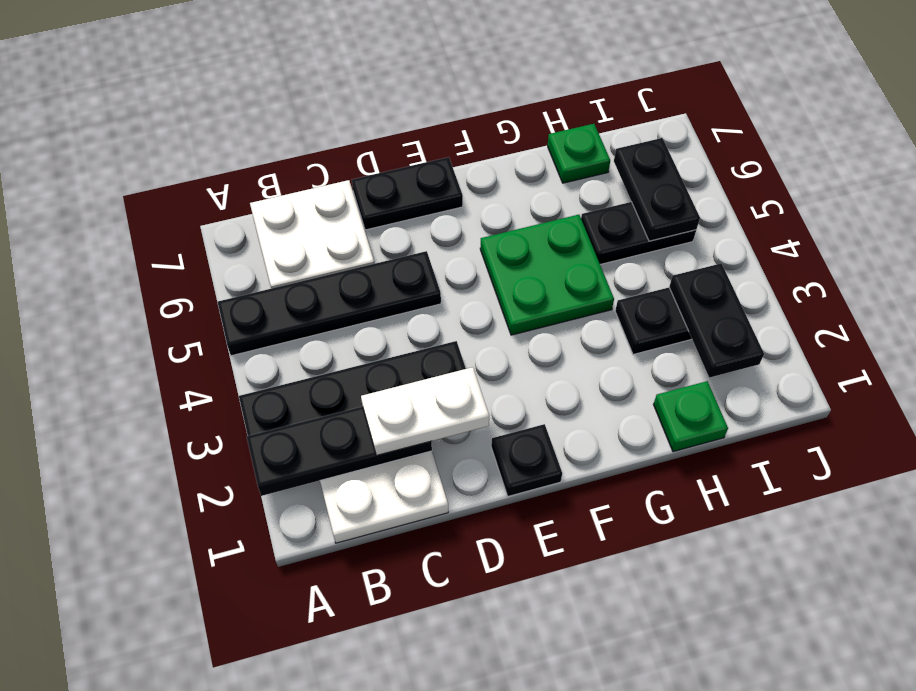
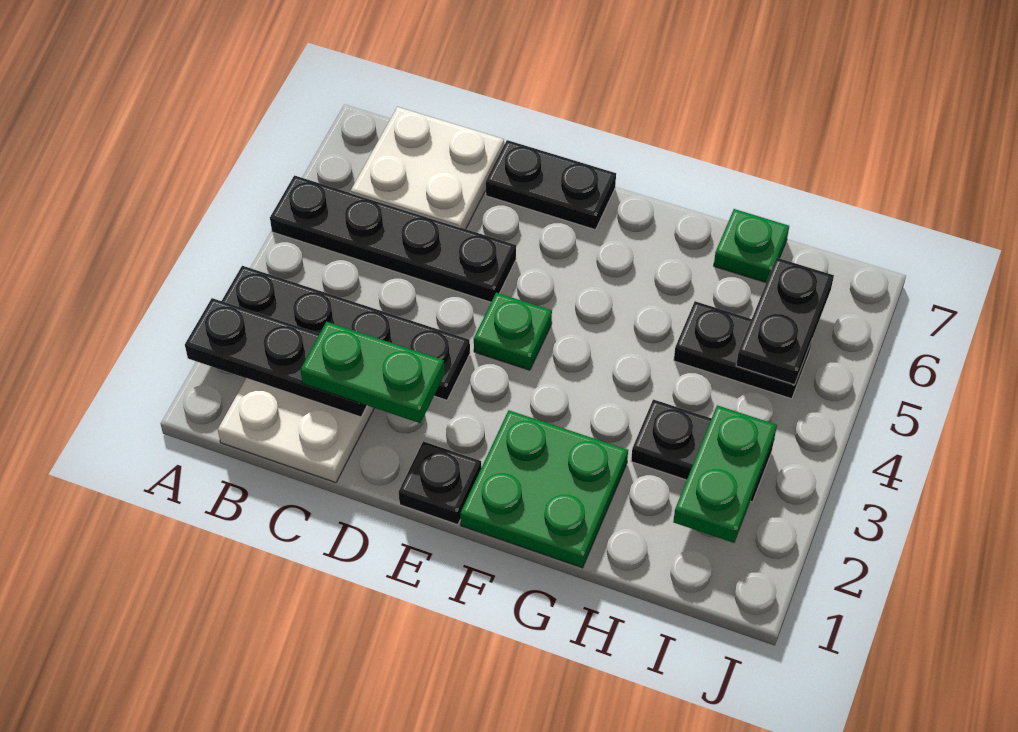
white 1x2 plate [361,367,489,455] -> green 1x2 plate [301,322,445,423]
green 2x2 plate [480,215,614,335] -> green 2x2 plate moved to [460,410,628,568]
green 1x1 plate [654,381,728,452] -> green 1x1 plate moved to [474,293,552,370]
black 1x2 plate [669,263,764,378] -> green 1x2 plate [673,405,777,543]

